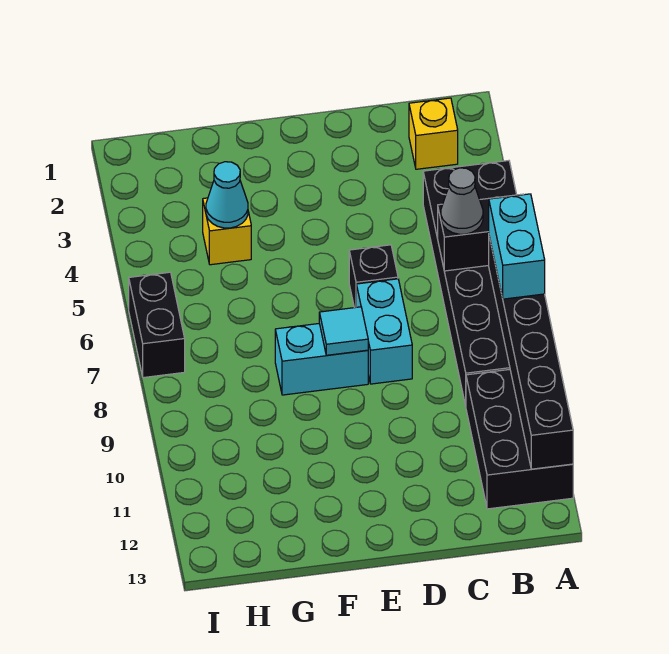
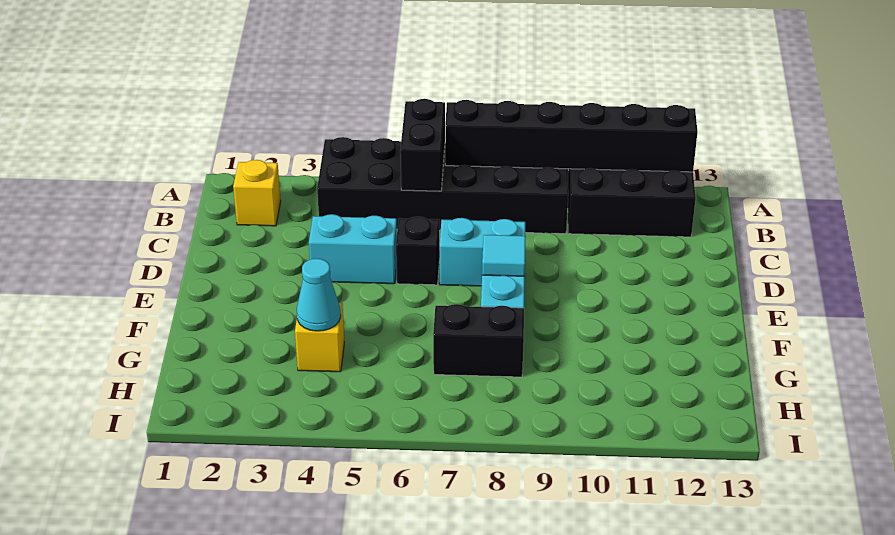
cyan 1x2 brick [489,194,545,299] -> cyan 1x2 brick moved to [309,214,397,284]
grey 1x1 cone [441,168,483,234] -> none
black 1x2 brick [129,272,185,378] -> black 1x2 brick moved to [433,304,524,377]

